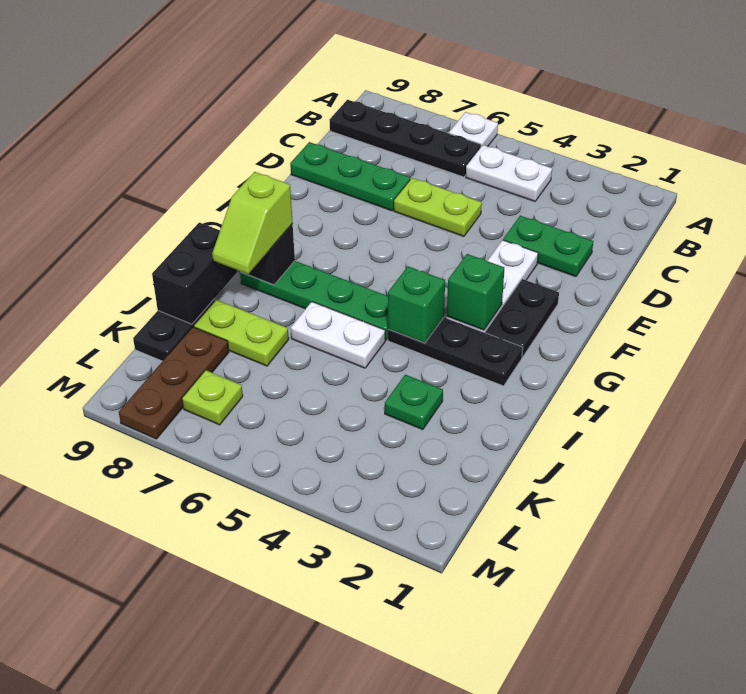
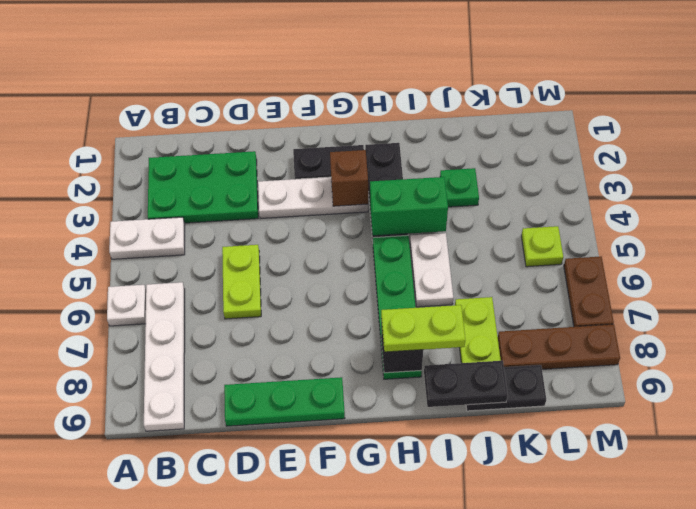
white 1x2 plate [466,145,552,201] -> white 1x2 plate turned to [109,217,185,259]
black 1x4 plate [330,100,481,177] -> white 1x4 plate [144,282,185,431]
green 1x2 plate [503,216,593,277] -> green 2x3 plate [148,151,258,223]
green 1x3 plate [290,142,410,211] -> green 1x3 plate turned to [224,377,345,426]
green 1x1 brick [447,254,504,330] -> brown 1x1 brick [330,150,368,206]
green 1x1 brick [388,266,445,343] -> green 1x2 brick [370,177,448,236]
lime 1x2 slope [212,172,293,274] -> lime 1x2 plate [381,305,465,352]
black 1x2 brick [152,223,237,324] -> black 1x2 plate [424,361,508,407]
lime 1x1 plate [182,370,243,425] -> lime 1x1 plate moved to [521,226,563,267]
none -> brown 1x2 plate [564,256,614,327]

